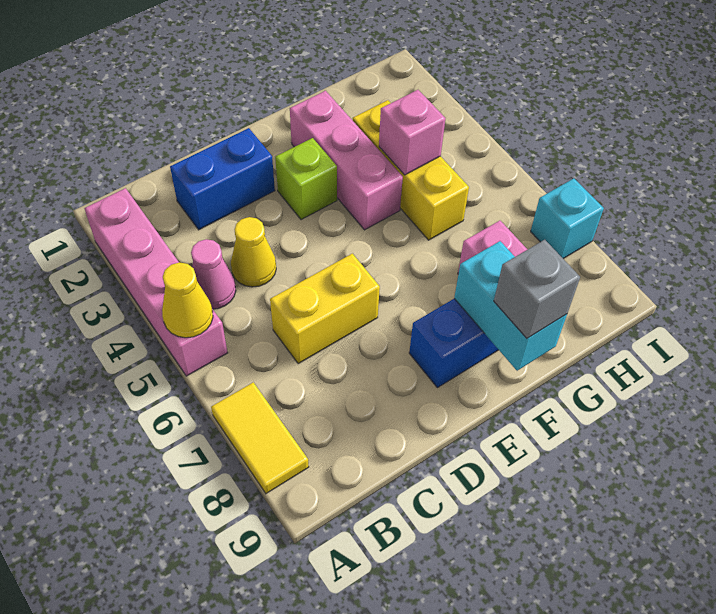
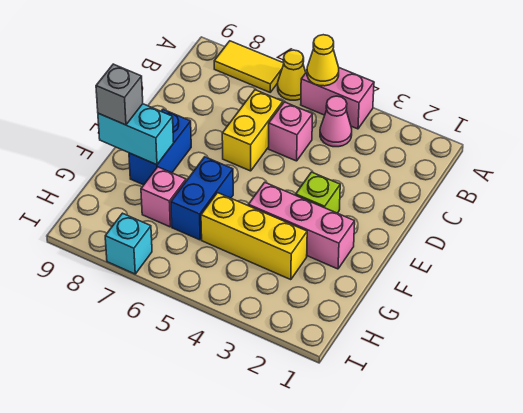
pink 1x4 brick [84,188,228,376] -> pink 1x2 brick [301,68,374,129]
blue 1x2 brick [170,128,275,230] -> blue 1x2 brick moved to [171,157,233,240]
yellow 1x1 cone [231,217,276,287] -> yellow 1x1 cone moved to [278,50,306,100]
pink 1x1 brick [379,90,446,175] -> pink 1x1 brick moved to [269,102,313,161]

